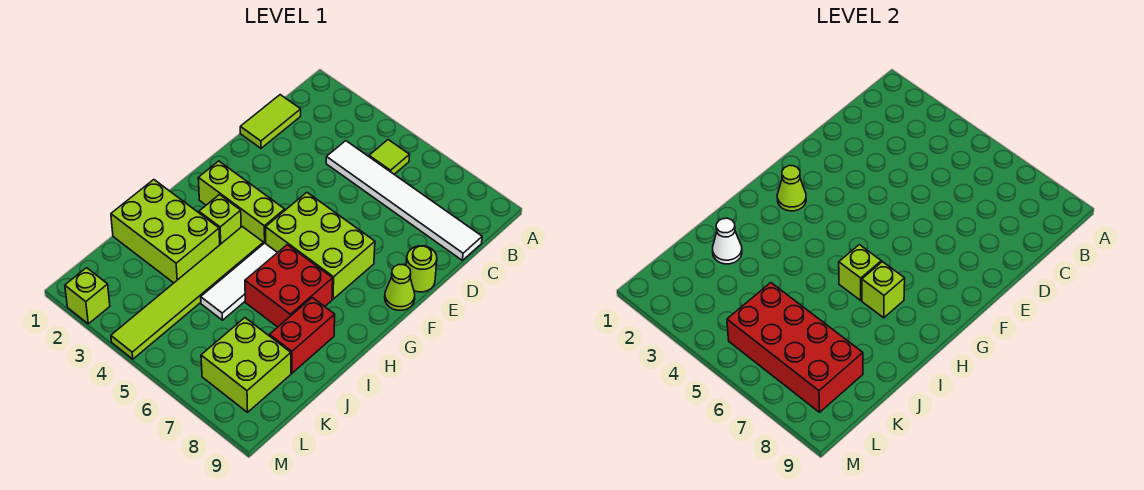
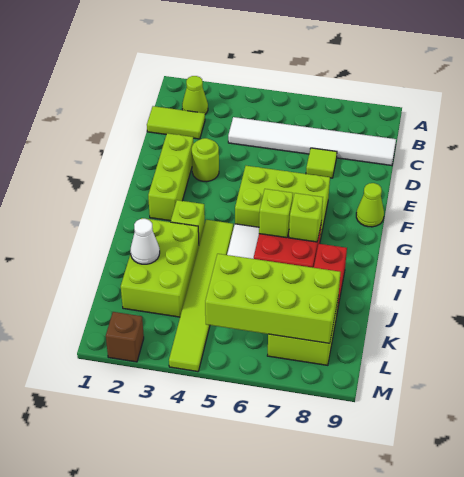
lime 1x1 tile [369,140,410,174] -> lime 1x1 tile moved to [306,148,337,178]
lime 1x2 tile [240,95,301,148] -> lime 1x2 tile turned to [147,106,205,139]
lime 1x1 round brick [406,246,437,292] -> lime 1x1 round brick moved to [192,138,219,182]
lime 1x3 brick [198,161,285,244] -> lime 1x3 brick turned to [148,133,193,221]
lime 1x1 cone [777,166,806,211] -> lime 1x1 cone moved to [182,76,208,114]
lime 2x3 brick [111,180,220,283] -> lime 2x3 brick turned to [121,218,199,317]
red 2x4 brick [727,283,863,412] -> lime 2x4 brick [205,254,341,343]
lime 1x1 brick [65,268,110,324] -> brown 1x1 brick [106,312,144,362]

